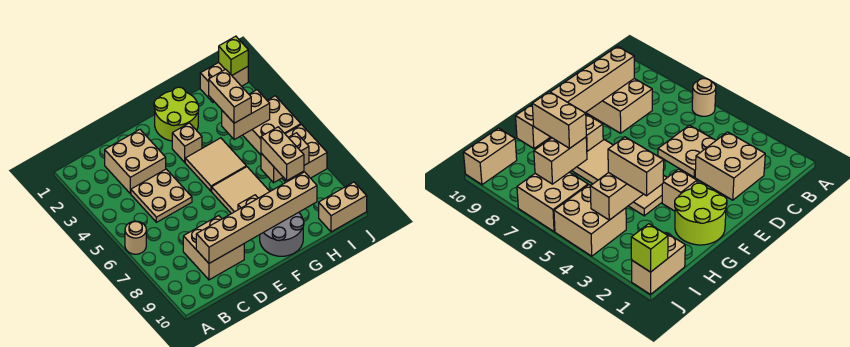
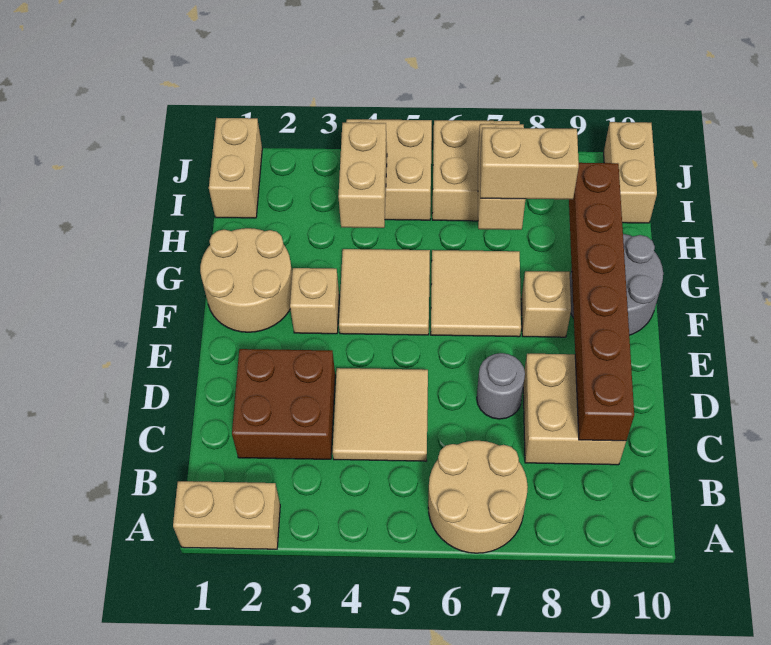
tan 1x1 round brick [125,221,146,254] -> tan 2x2 round brick [428,441,528,553]
tan 2x2 brick [105,130,166,193] -> brown 2x2 brick [232,349,335,459]
tan 2x2 plate [131,169,192,222] -> tan 2x2 tile [333,368,428,461]
tan 1x6 brick [196,172,317,263] -> brown 1x6 brick [569,163,634,441]
none -> grey 1x1 round brick [477,353,525,419]
lime 2x2 round brick [154,87,199,141] -> tan 2x2 round brick [200,228,292,332]
tan 1x2 brick [209,69,251,123] -> tan 1x2 brick moved to [173,481,280,549]
lime 1x1 brick [219,36,248,75] -> none

